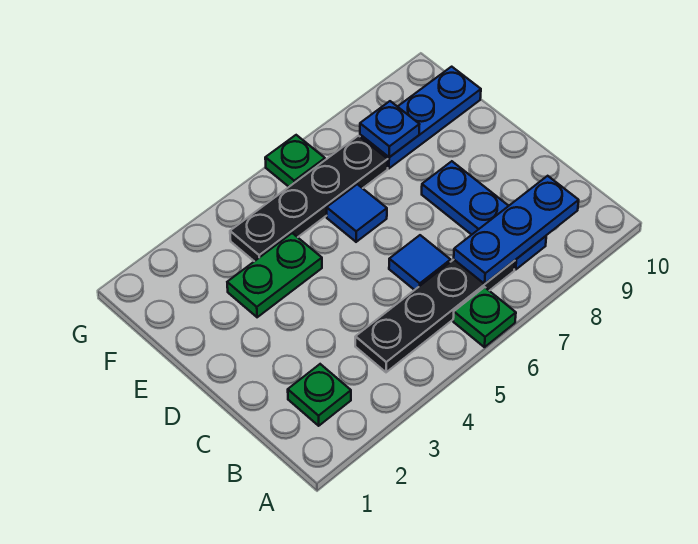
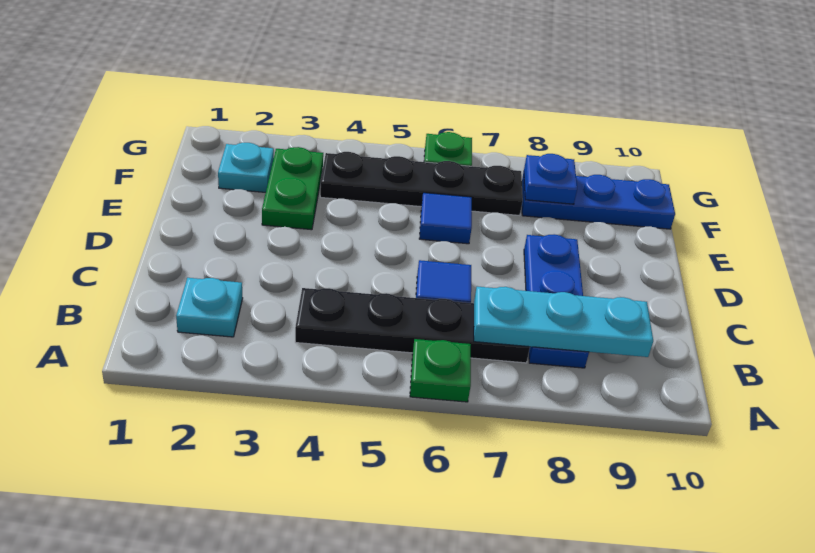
green 1x1 plate [288,364,351,426] -> cyan 1x1 plate [176,278,243,337]
blue 1x3 plate [454,176,579,284] -> cyan 1x3 plate [474,287,653,357]
green 1x2 plate [227,233,322,317] -> green 1x2 plate turned to [262,147,323,230]
none -> cyan 1x1 plate [218,143,274,192]

